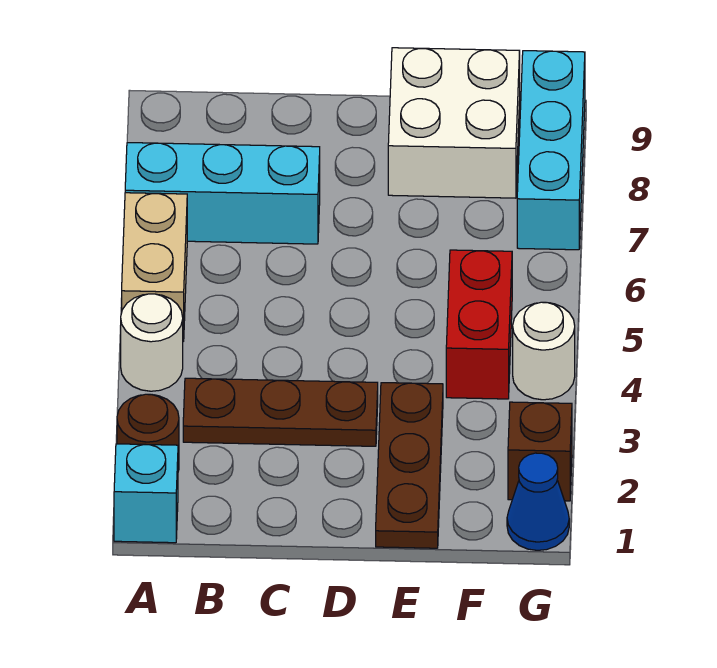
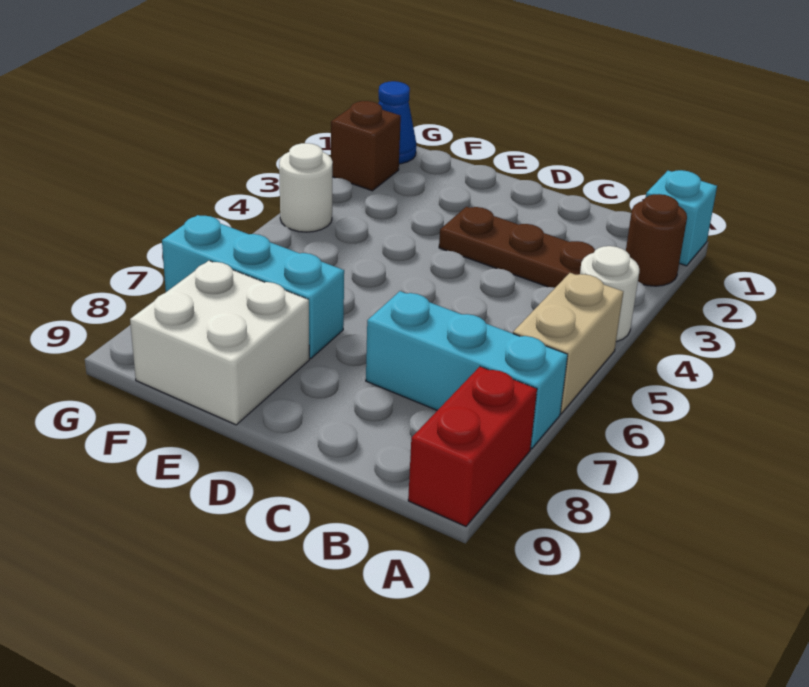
brown 1x3 plate [376,383,443,548] -> none
red 1x2 brick [446,250,512,399] -> red 1x2 brick moved to [408,367,537,526]
cyan 1x3 brick [517,51,585,250] -> cyan 1x3 brick turned to [162,215,344,359]

